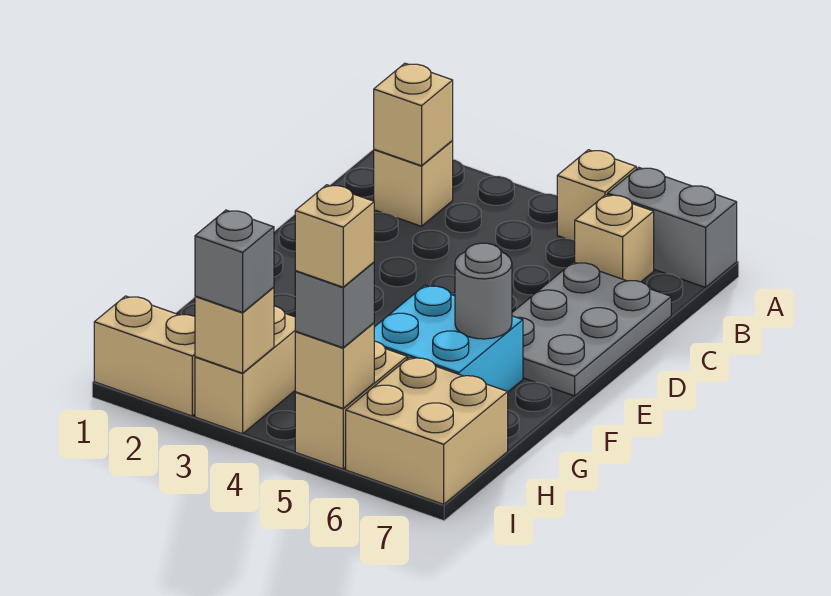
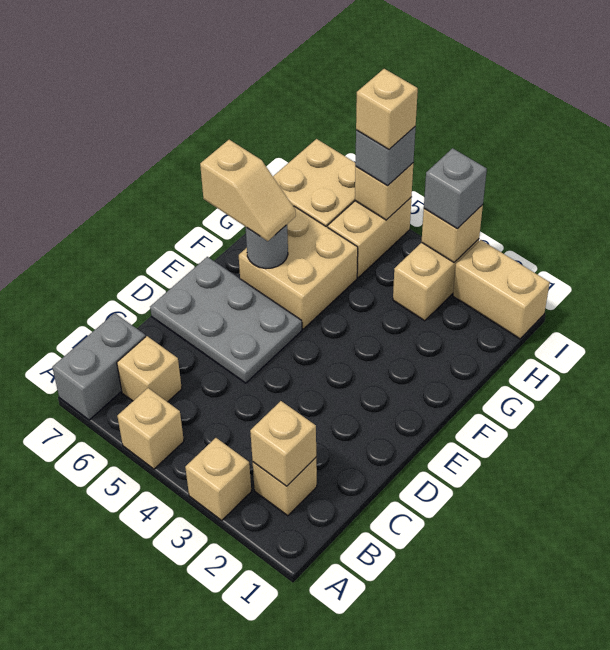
none -> tan 1x1 brick [185,438,251,520]
grey 1x2 brick [608,167,737,287] -> grey 1x2 brick turned to [52,313,145,420]
grey 2x3 plate [512,262,671,396] -> grey 2x3 plate turned to [150,257,302,383]
cyan 2x2 brick [374,285,523,392] -> tan 2x2 brick [239,206,358,329]
none -> tan 1x2 slope [200,140,296,241]

